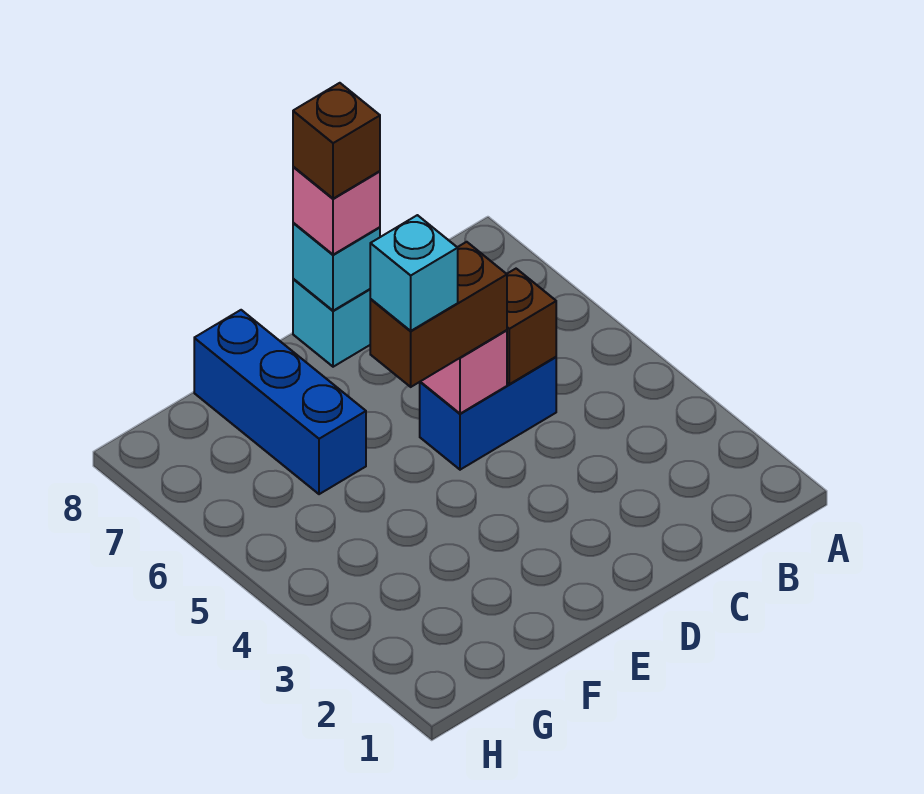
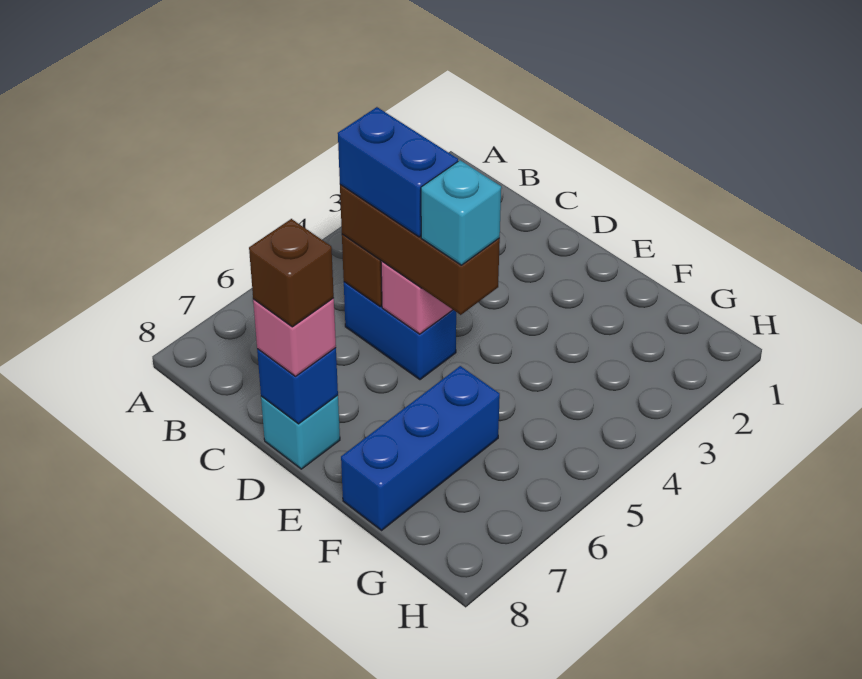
none -> blue 1x2 brick [338,107,458,237]
brown 1x2 brick [370,242,507,387] -> brown 1x3 brick [340,185,500,315]
cyan 1x1 brick [293,223,380,311] -> blue 1x1 brick [257,348,338,424]

